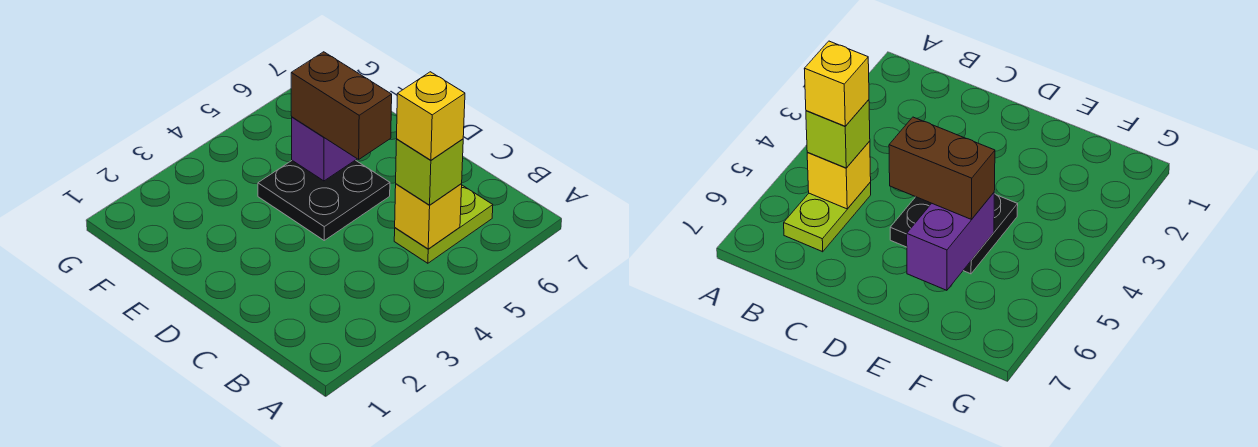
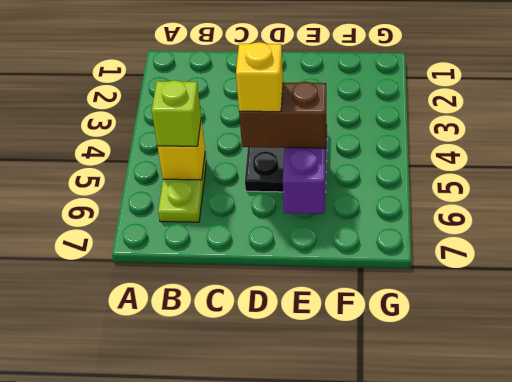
yellow 1x1 brick [397,72,465,160] -> yellow 1x1 brick moved to [236,42,283,112]

